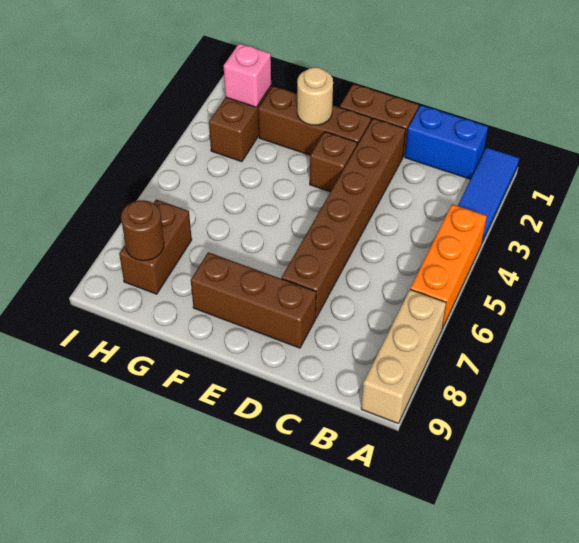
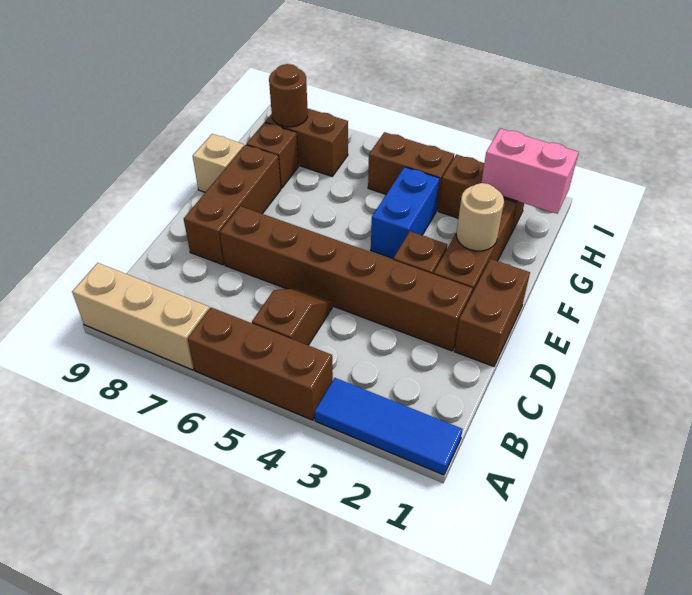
orange 1x3 brick [410,204,487,329] -> brown 1x3 brick [188,308,333,420]
blue 1x2 brick [405,105,488,179] -> blue 1x2 brick moved to [371,167,440,258]
none -> brown 1x2 slope [252,288,332,345]
none -> tan 1x1 brick [193,134,244,192]
none -> brown 1x1 brick [247,122,298,189]
pink 1x1 brick [224,43,271,107] -> pink 1x2 brick [481,129,579,214]
none -> brown 1x2 brick [368,132,454,211]

